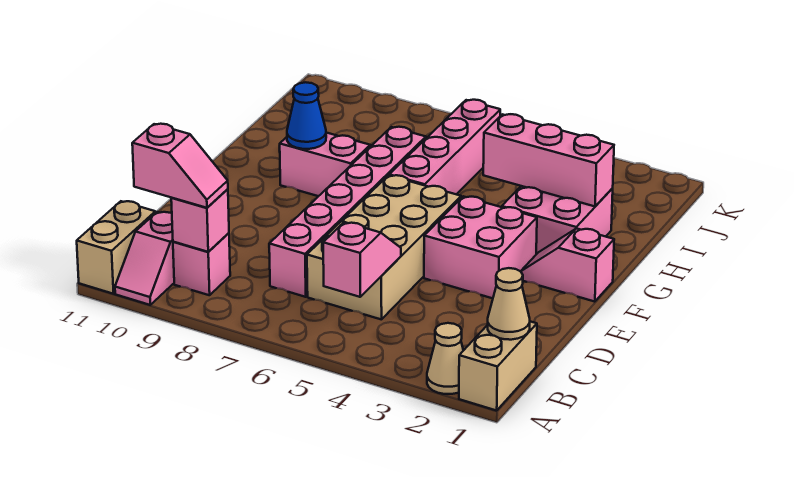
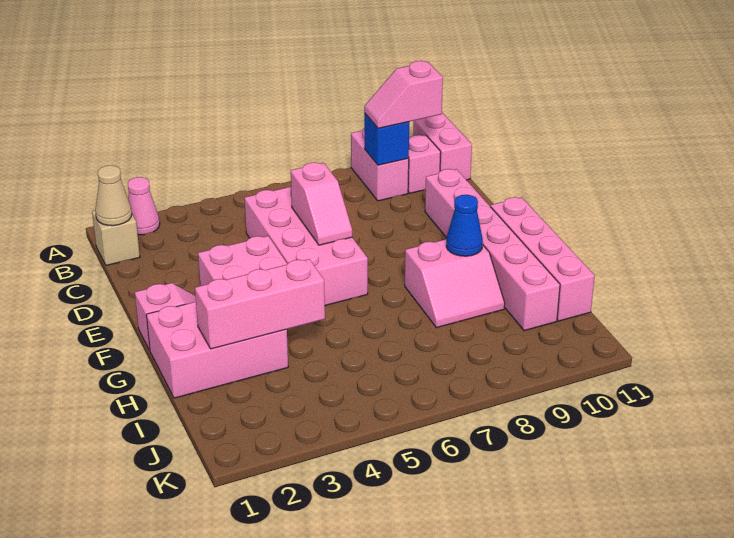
tan 1x2 brick [459,322,537,411] -> tan 1x1 brick [92,210,140,265]
tan 1x1 cone [427,323,463,394] -> pink 1x1 cone [128,177,160,235]
tan 1x2 brick [77,201,155,294] -> pink 1x2 brick [413,113,472,180]
pink 1x2 slope [323,222,401,297] -> pink 1x2 slope moved to [291,162,352,245]
pink 1x1 brick [173,233,230,295] -> pink 1x2 brick [351,129,409,201]
pink 1x1 brick [171,189,229,252] -> blue 1x1 brick [364,113,409,165]
tan 2x4 brick [307,175,461,320] -> pink 2x4 brick [244,187,368,305]
pink 1x6 brick [269,127,426,297] -> pink 1x6 brick moved to [425,169,560,331]
pink 2x2 brick [502,186,613,254] -> pink 2x3 brick [146,302,288,398]
pink 1x4 brick [389,100,500,194] -> pink 1x4 brick moved to [491,197,595,321]

